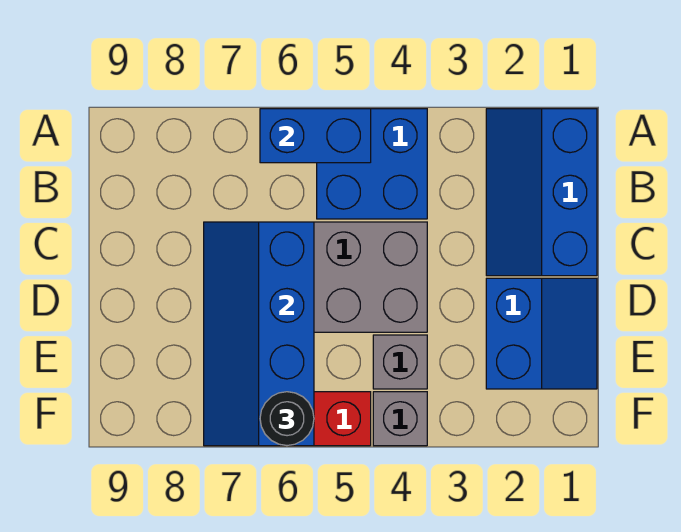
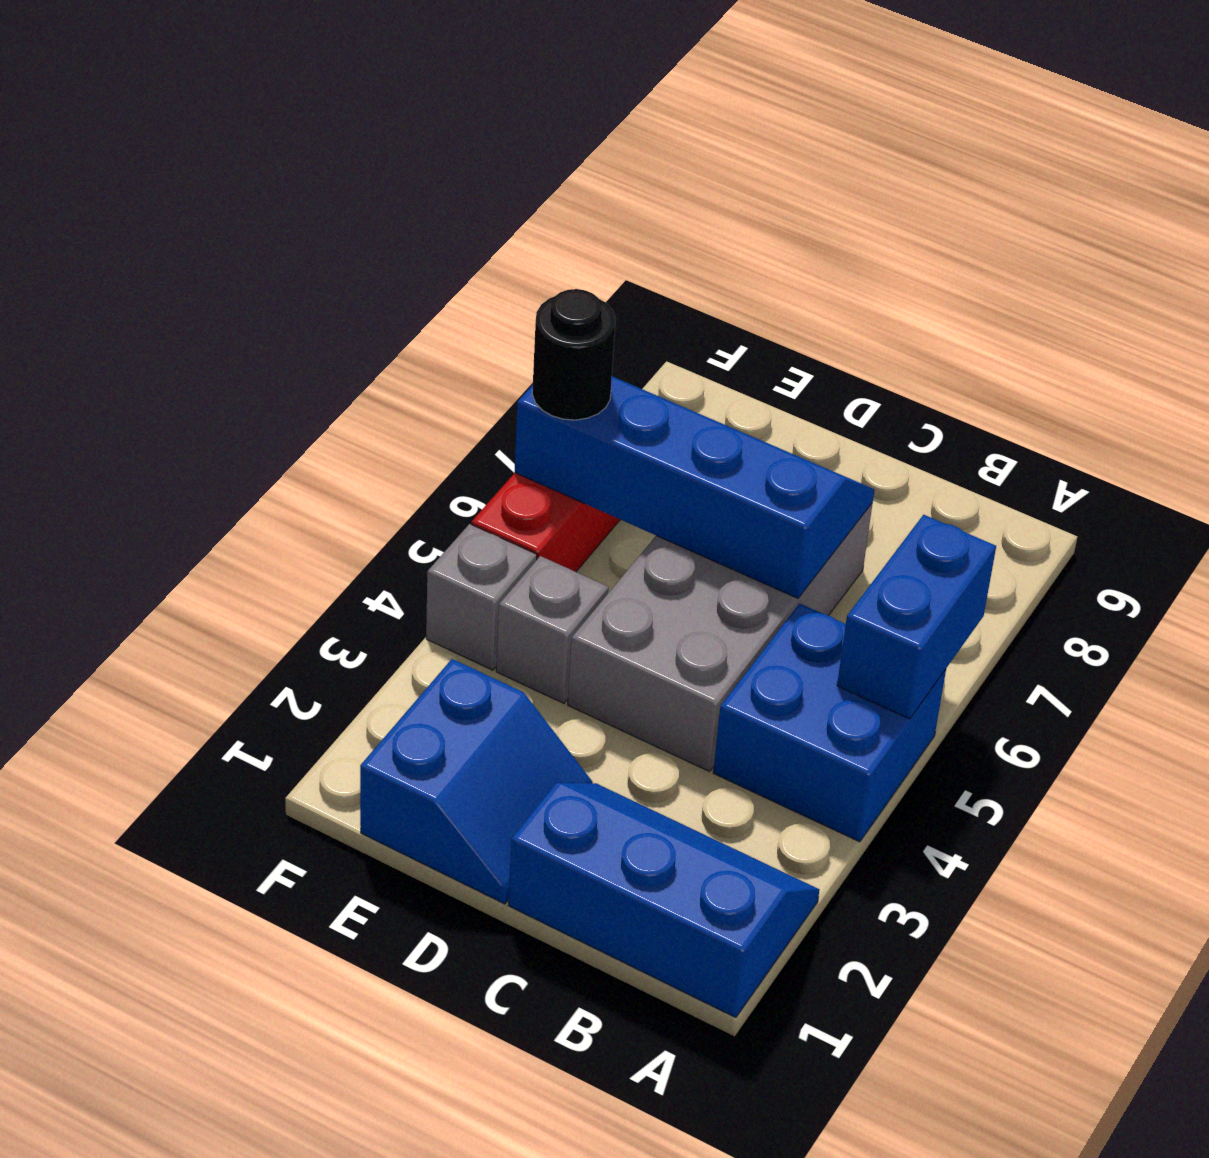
blue 2x2 slope [486,278,597,389] -> blue 2x2 slope turned to [360,659,593,904]

